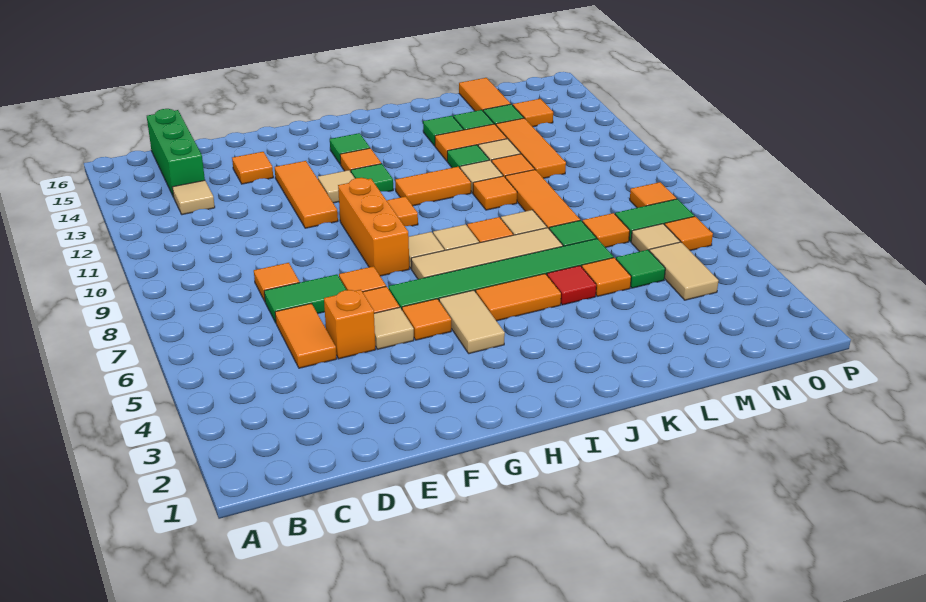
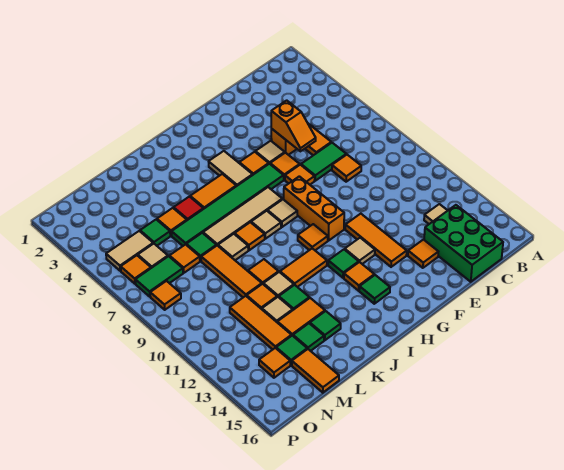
green 1x3 brick [147,109,205,197] -> green 2x3 brick [424,205,503,282]
none -> orange 1x2 slope [271,100,316,151]
tan 1x2 tile [650,242,719,300] -> tan 1x2 tile turned to [106,231,153,271]

